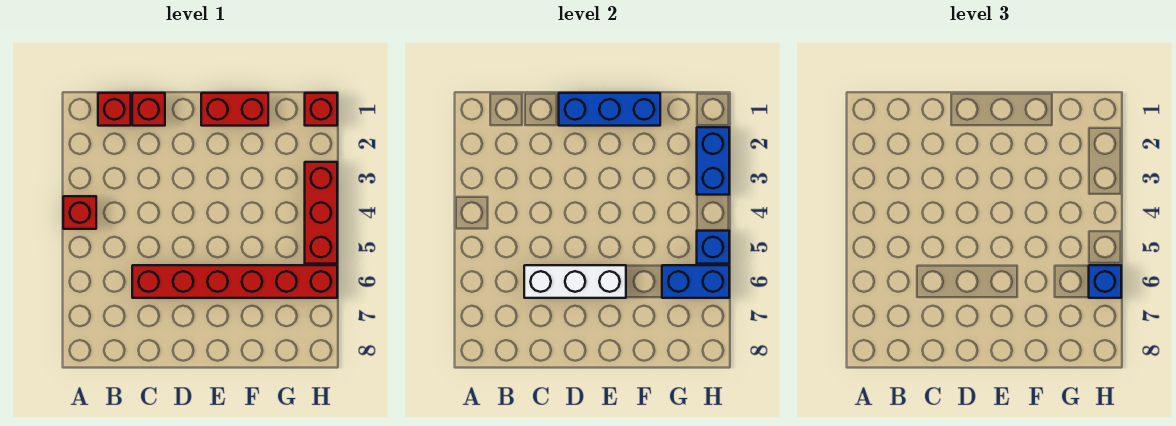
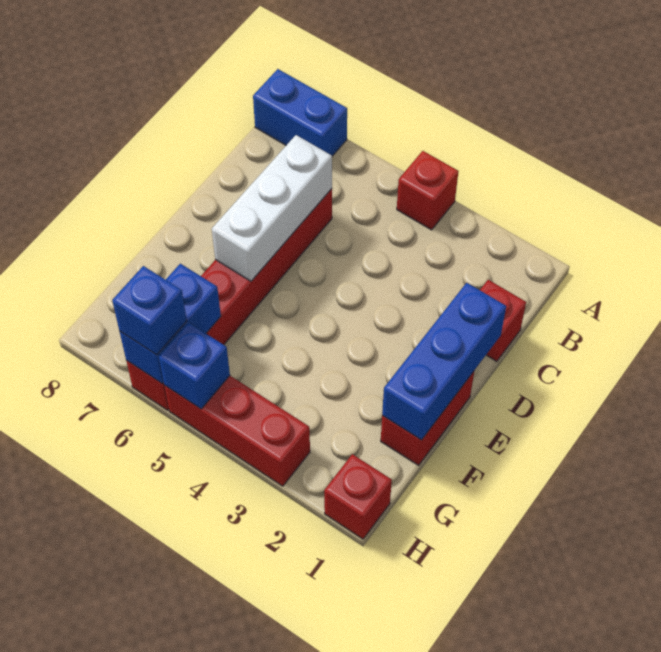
red 1x1 brick [98,93,131,126] -> none
blue 1x2 brick [697,127,729,195] -> blue 1x2 brick moved to [253,69,347,156]

